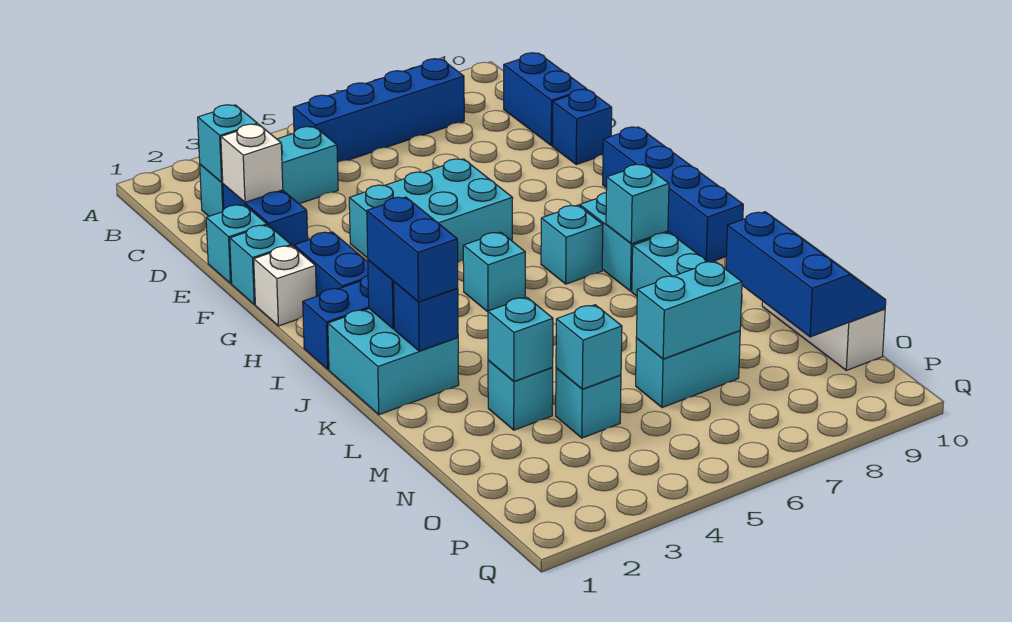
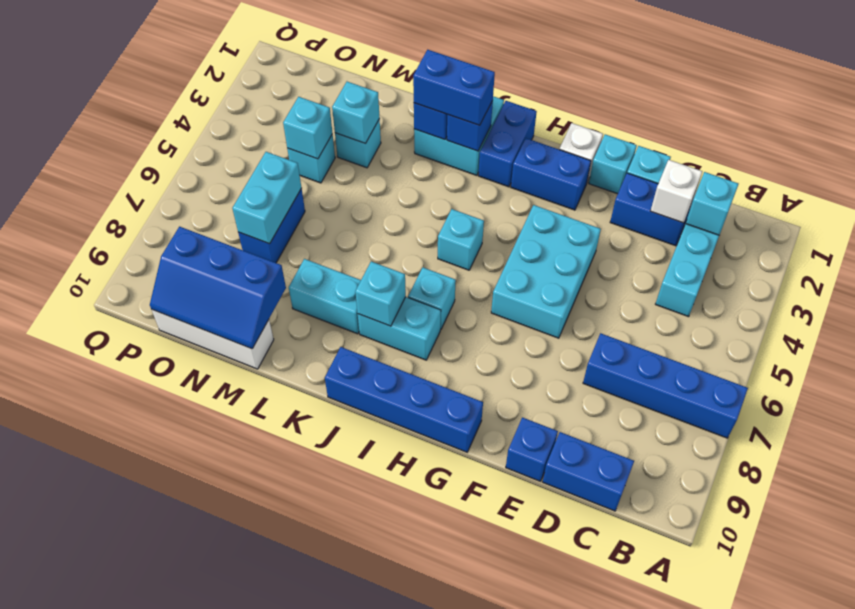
blue 1x4 brick [293,59,464,162] -> blue 1x4 brick turned to [583,333,748,438]
cyan 1x2 brick [636,331,740,408] -> blue 1x2 brick [238,189,305,263]

